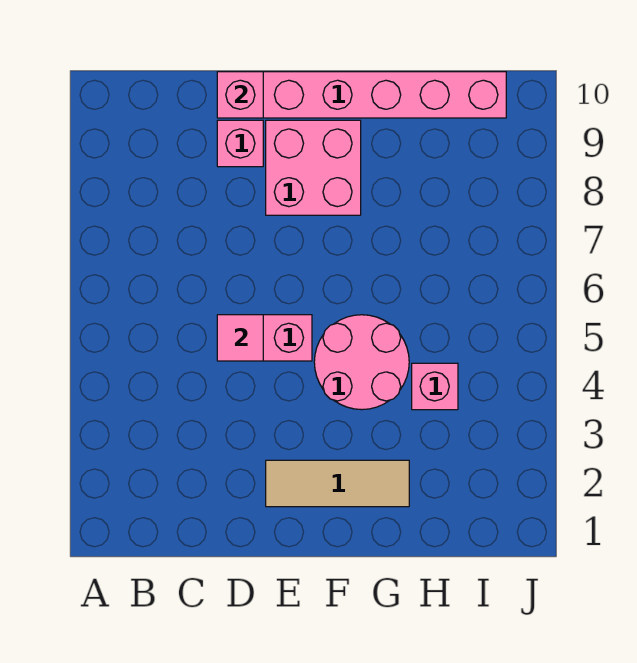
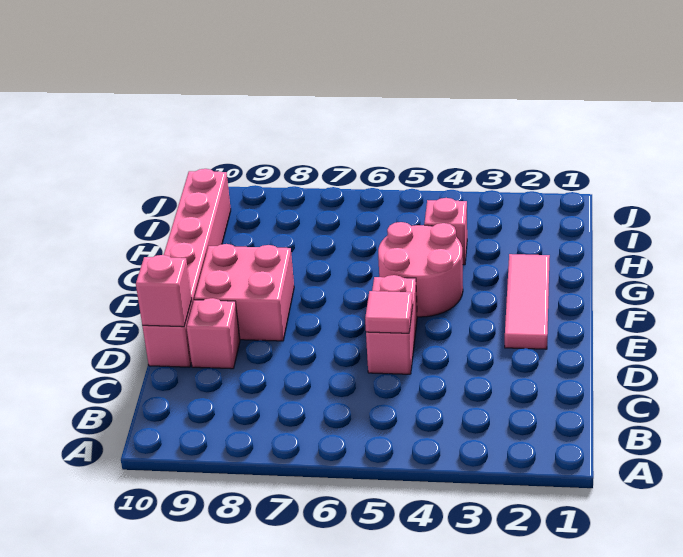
tan 1x3 tile [266,460,409,507] -> pink 1x3 tile [505,254,550,349]

